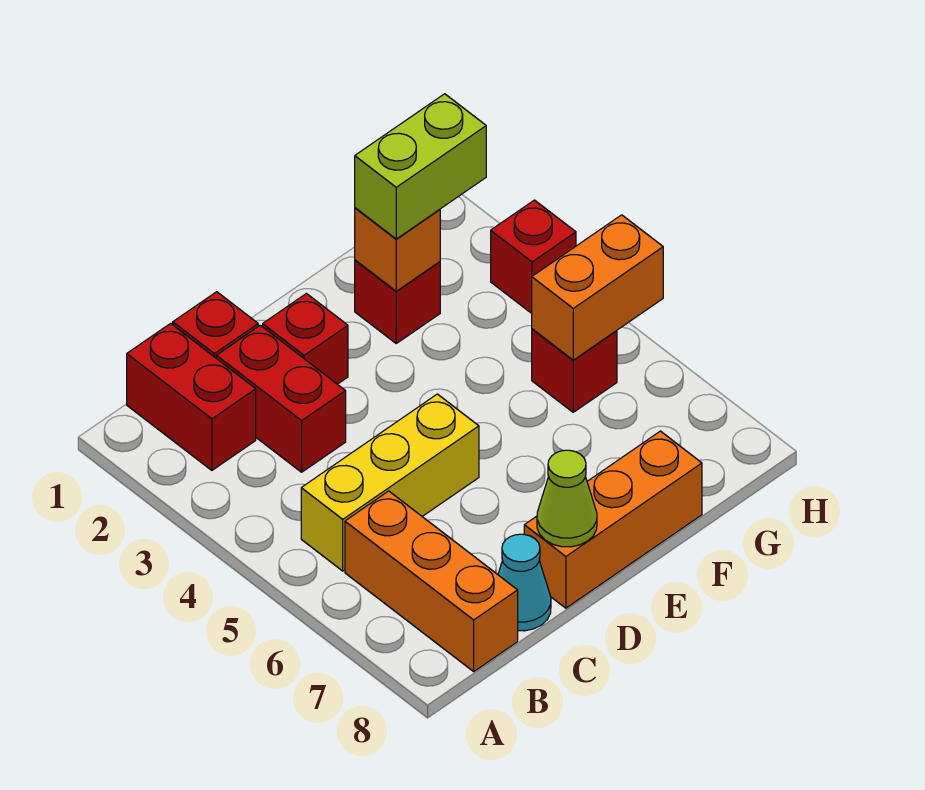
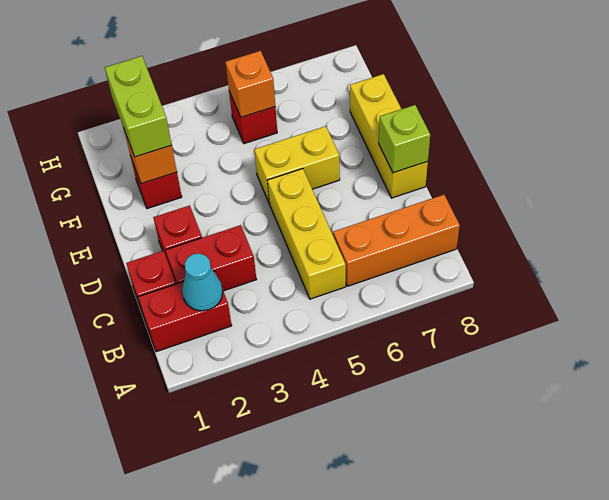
cyan 1x1 cone [498,534,551,631] -> cyan 1x1 cone moved to [182,253,223,311]
orange 1x3 brick [524,431,702,608] -> yellow 1x3 brick [350,74,428,198]
lime 1x1 cone [537,450,597,547] -> lime 1x1 brick [379,105,430,173]
none -> yellow 1x2 brick [254,126,340,202]
orange 1x2 brick [532,215,663,360] -> orange 1x1 brick [226,51,275,117]
red 1x1 brick [491,200,576,313] -> none

